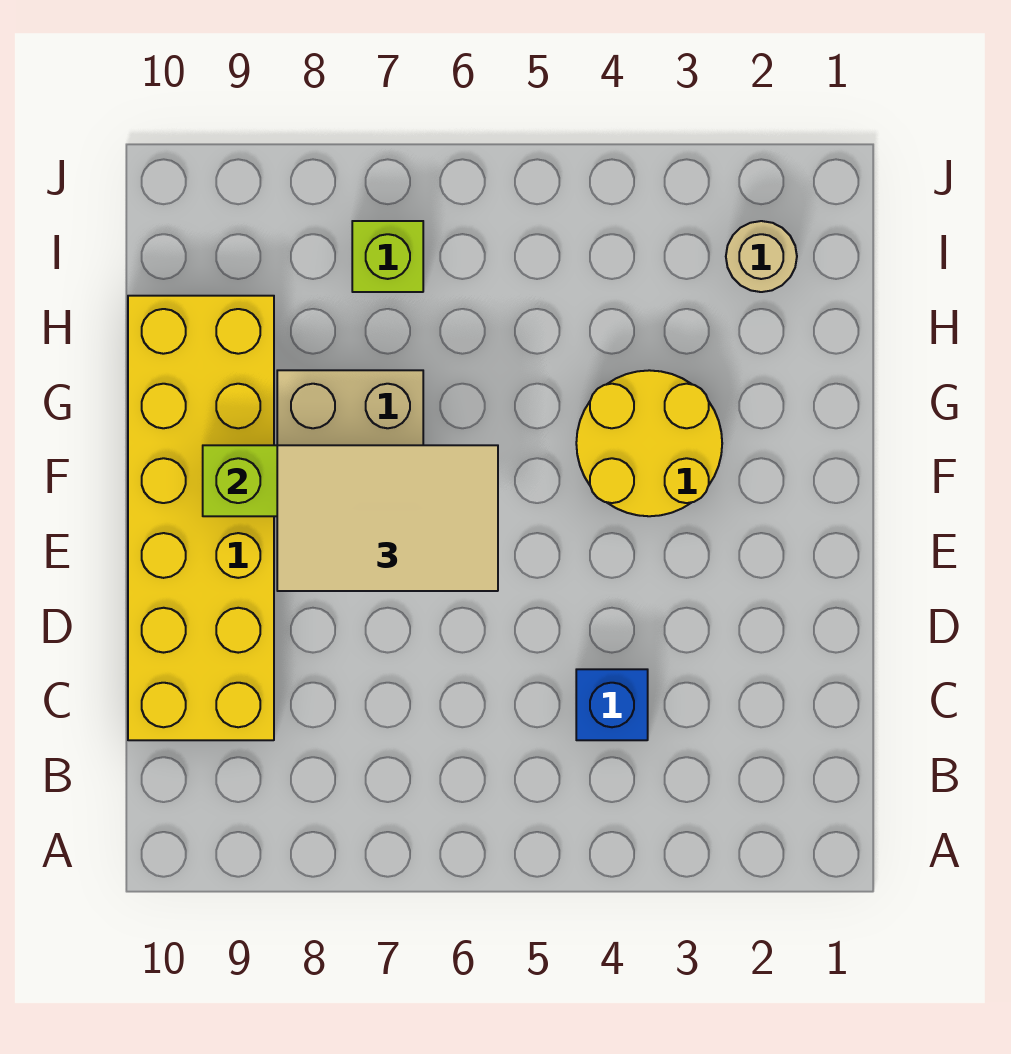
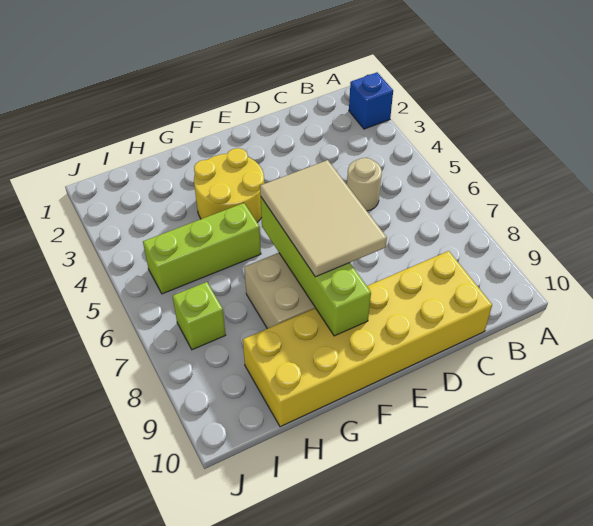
blue 1x1 brick [576,669,648,740] -> blue 1x1 brick moved to [349,72,393,129]
none -> lime 1x3 brick [143,203,261,294]
tan 1x1 round brick [726,221,797,292] -> tan 1x1 round brick moved to [347,158,382,211]

